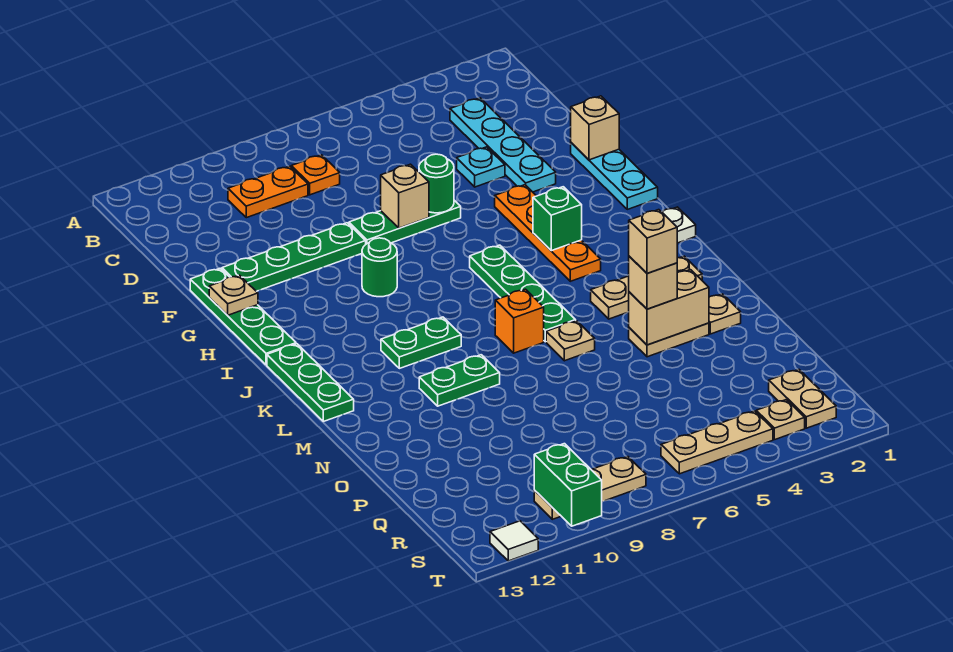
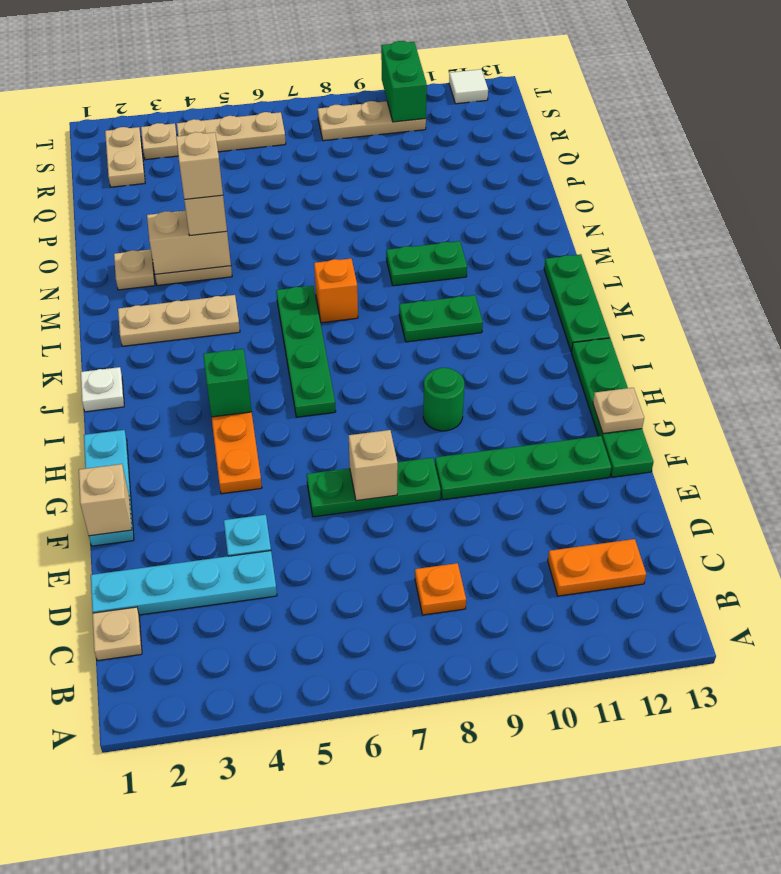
cyan 1x4 plate [450,98,556,192] -> cyan 1x4 plate turned to [91,551,277,615]
orange 1x2 plate [228,166,308,218] -> orange 1x2 plate moved to [548,539,646,596]
green 1x1 round brick [419,154,454,213] -> none
tan 1x1 plate [546,321,595,361] -> tan 1x1 plate moved to [92,607,142,661]

